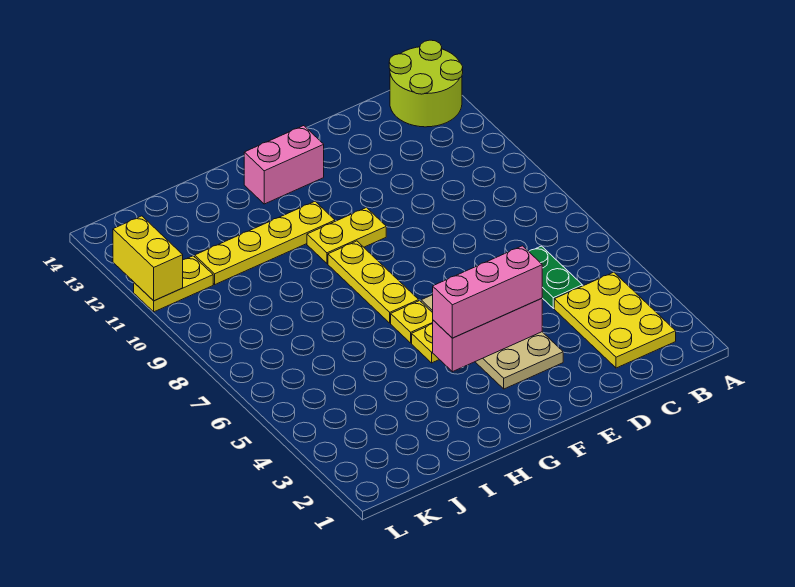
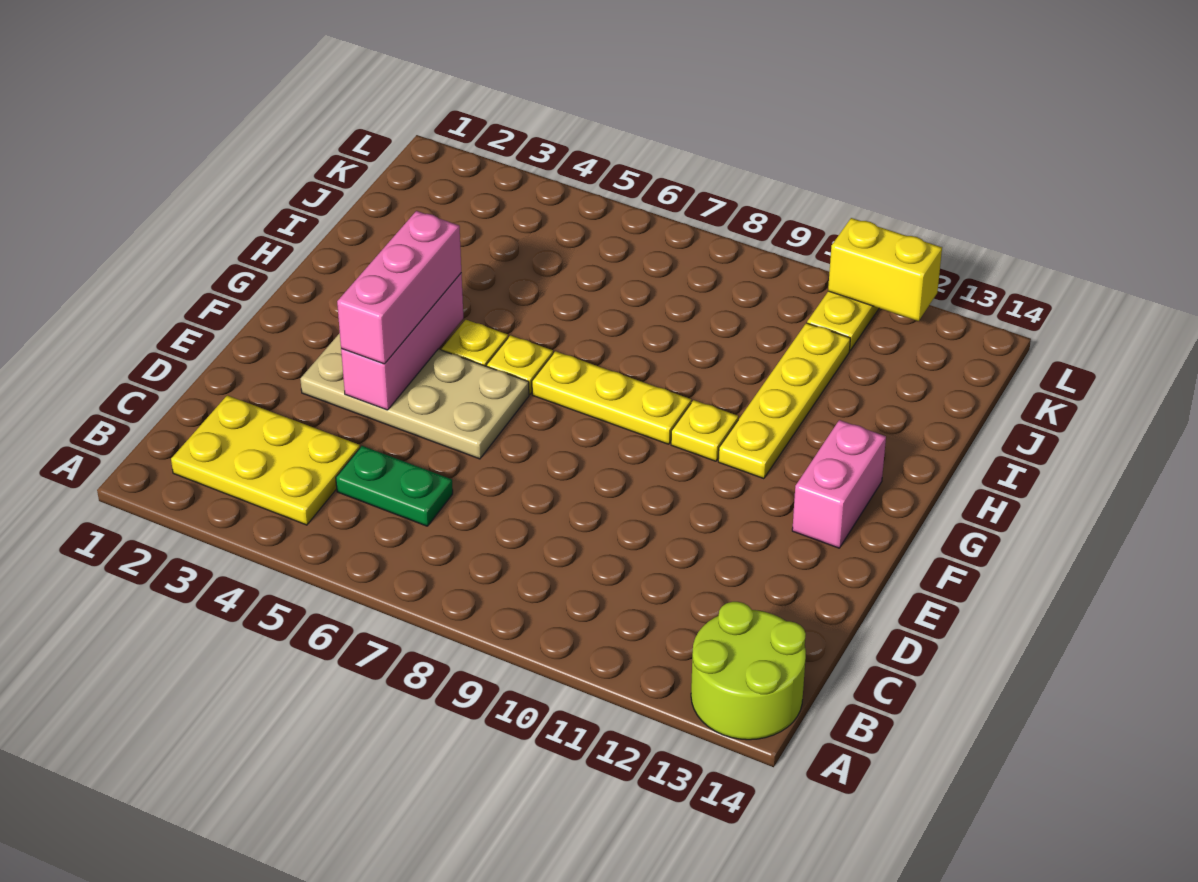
yellow 1x2 plate [307,207,386,264] -> yellow 1x1 plate [671,400,738,461]

